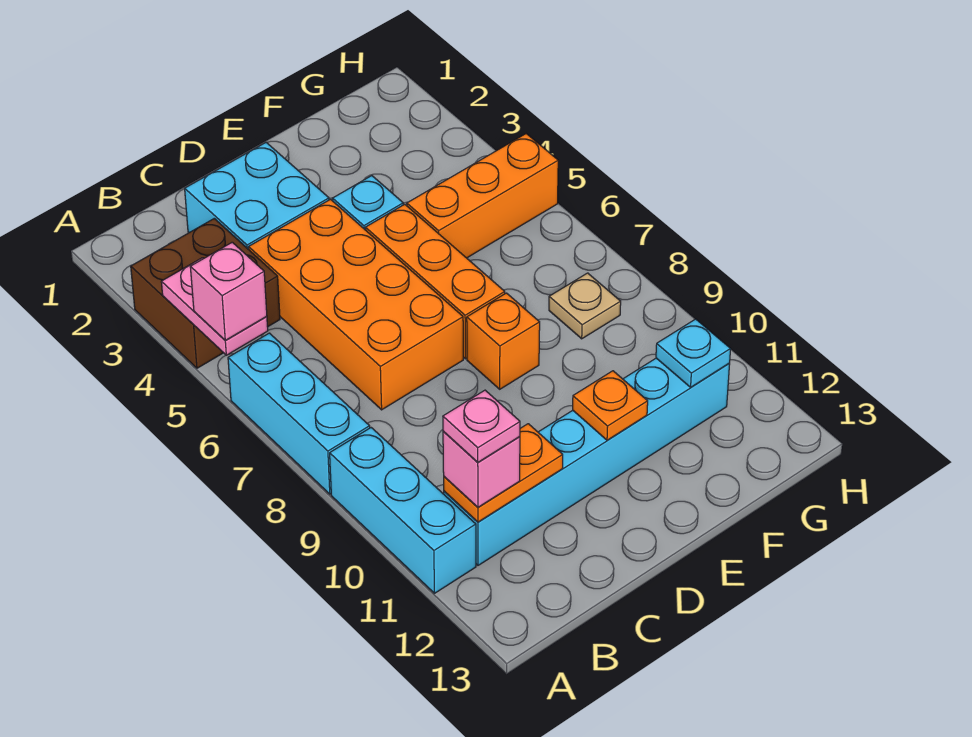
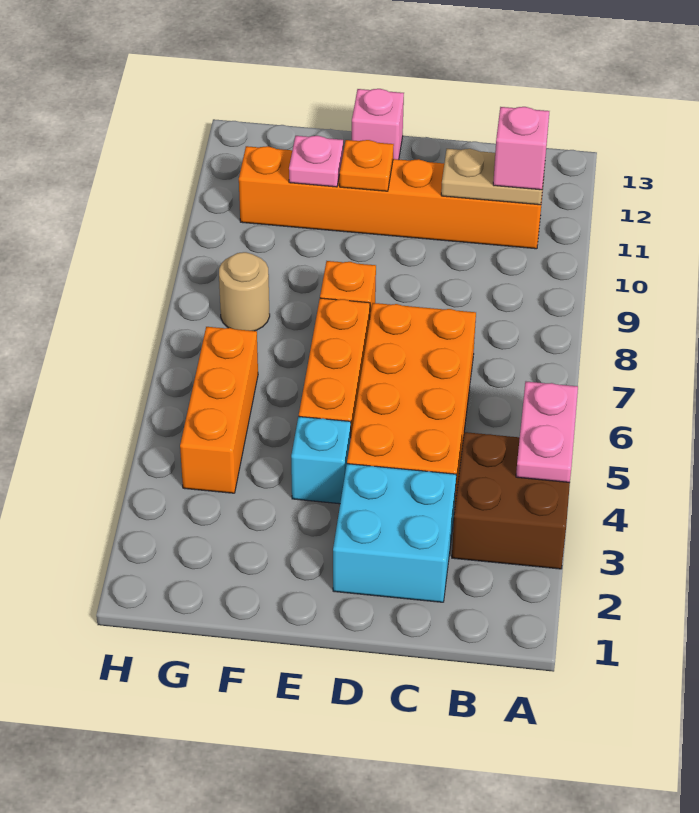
pink 1x1 brick [190,242,267,340] -> pink 1x1 brick moved to [352,89,404,160]
cyan 1x3 brick [228,333,370,494] -> none
cyan 1x3 brick [330,428,476,593] -> none
cyan 1x6 brick [444,358,730,565] -> orange 1x6 brick [239,146,544,249]
orange 1x2 plate [444,424,563,522] -> tan 1x2 plate [441,149,545,205]
pink 1x1 plate [443,390,520,462] -> pink 1x1 plate moved to [289,136,343,187]
orange 1x3 brick [407,134,558,258] -> orange 1x3 brick turned to [180,327,258,493]
tan 1x1 plate [549,273,621,339] -> tan 1x1 round brick [219,252,270,331]
cyan 1x1 plate [656,319,731,387] -> none

